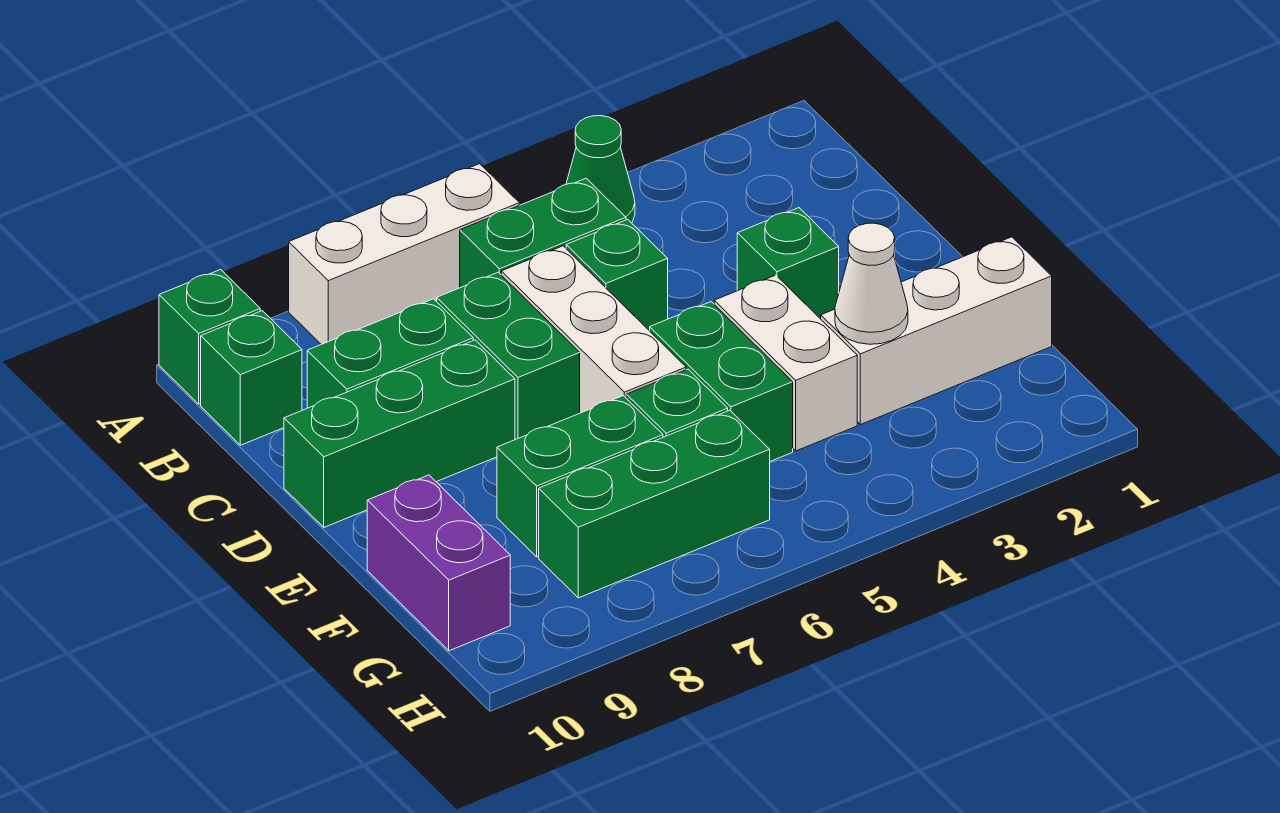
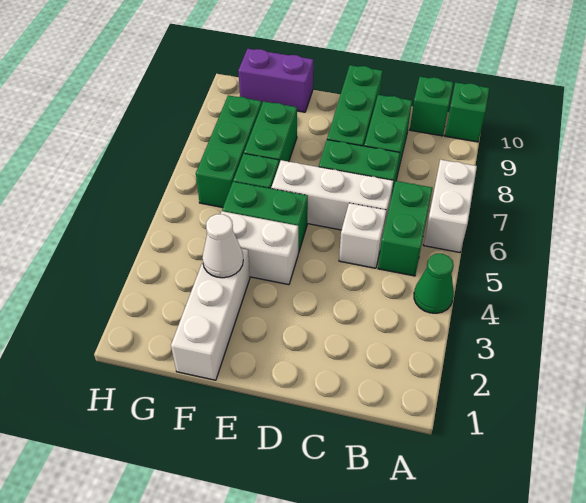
white 1x3 brick [289,164,519,344] -> white 1x2 brick [424,160,477,252]
green 1x1 brick [566,219,668,331] -> white 1x1 brick [339,203,387,268]
green 1x1 brick [737,208,839,319] -> none

